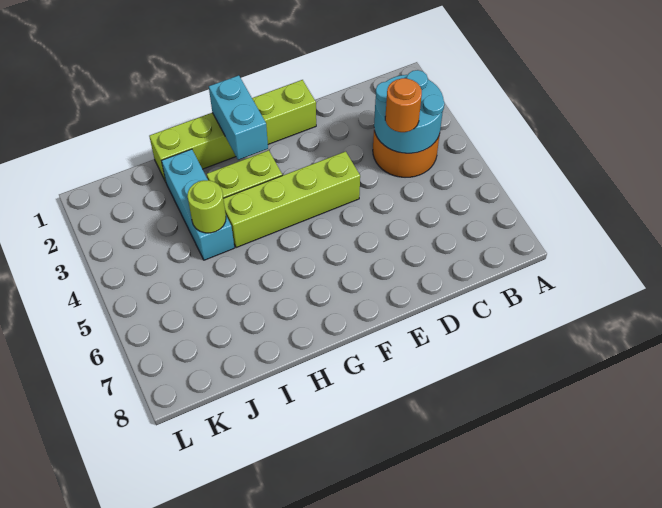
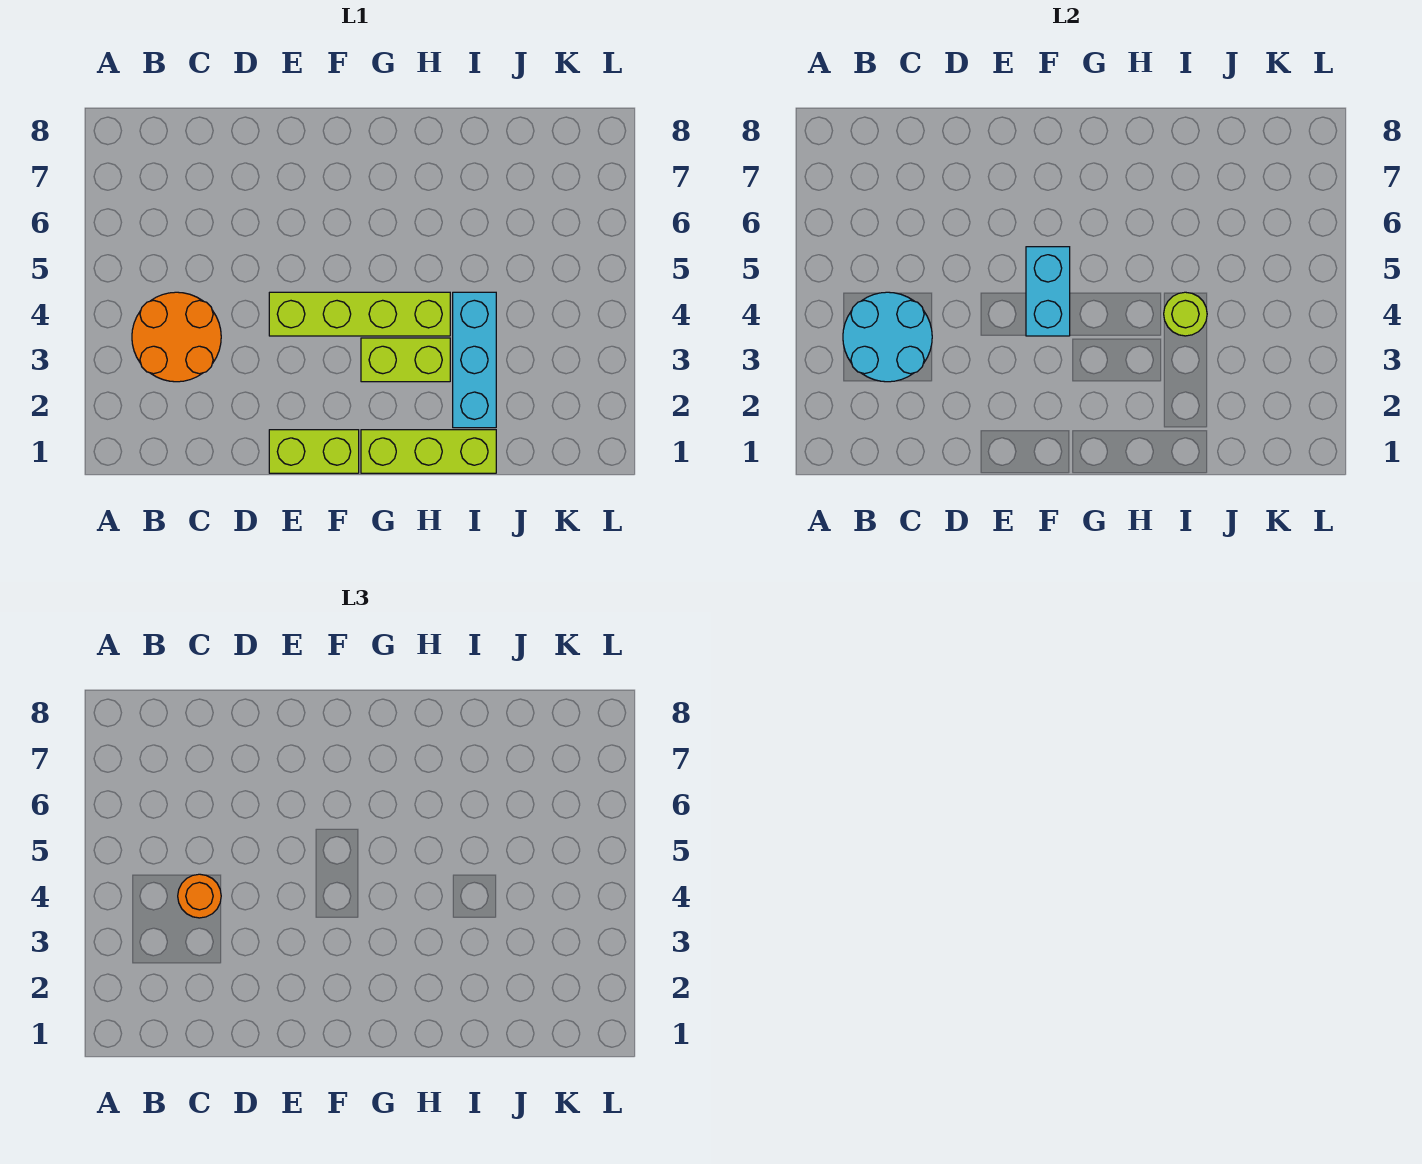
cyan 1x2 brick [209,75,268,160] -> cyan 1x2 brick moved to [1026,247,1070,336]

